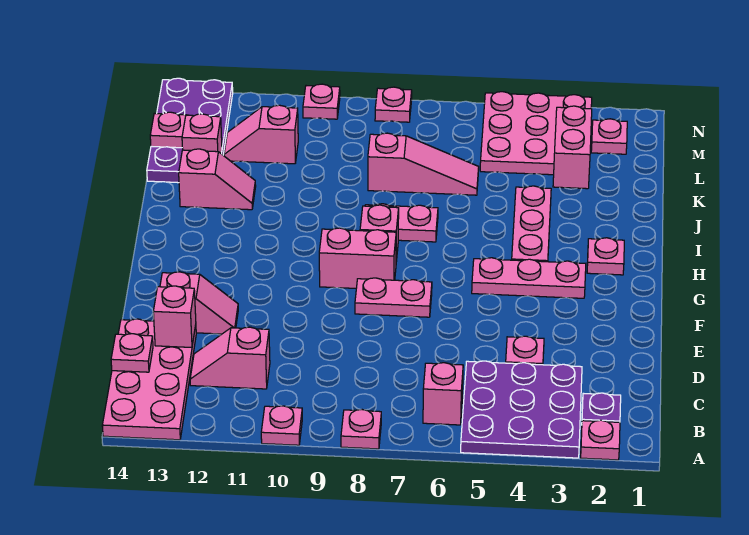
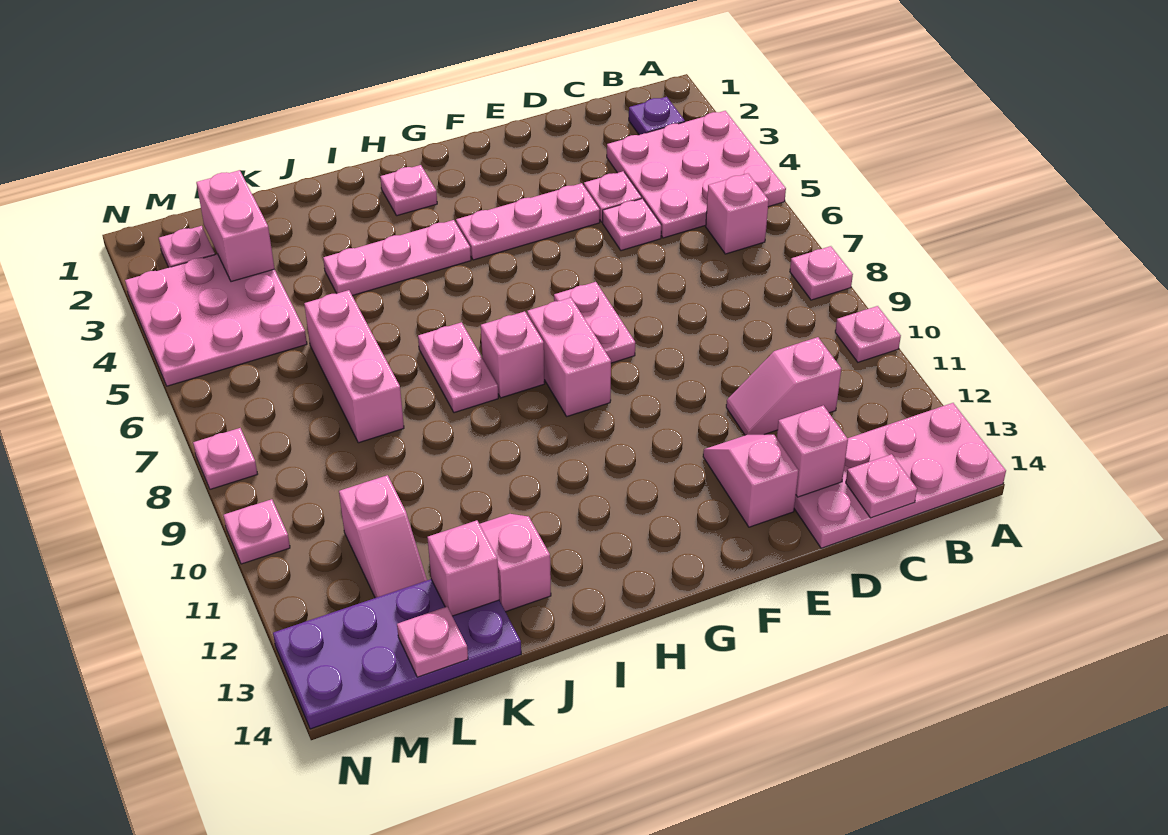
pink 1x1 plate [581,420,620,460] -> pink 1x1 plate moved to [603,199,661,251]
purple 3x3 plate [461,361,582,458] -> pink 3x3 plate [607,111,786,238]
pink 1x2 slope [190,327,270,389] -> pink 1x2 slope turned to [726,337,841,435]
pink 1x3 plate [472,258,586,298] -> pink 1x3 plate turned to [456,183,600,260]
pink 1x2 brick [553,106,592,189] -> pink 1x2 brick turned to [196,170,275,282]
pink 1x3 slope [368,133,479,195] -> pink 1x3 brick [304,290,404,443]

